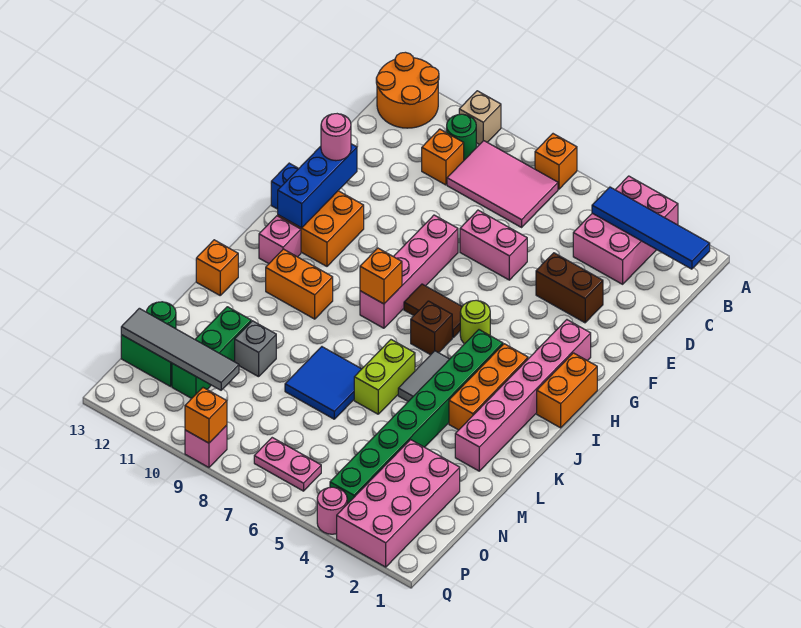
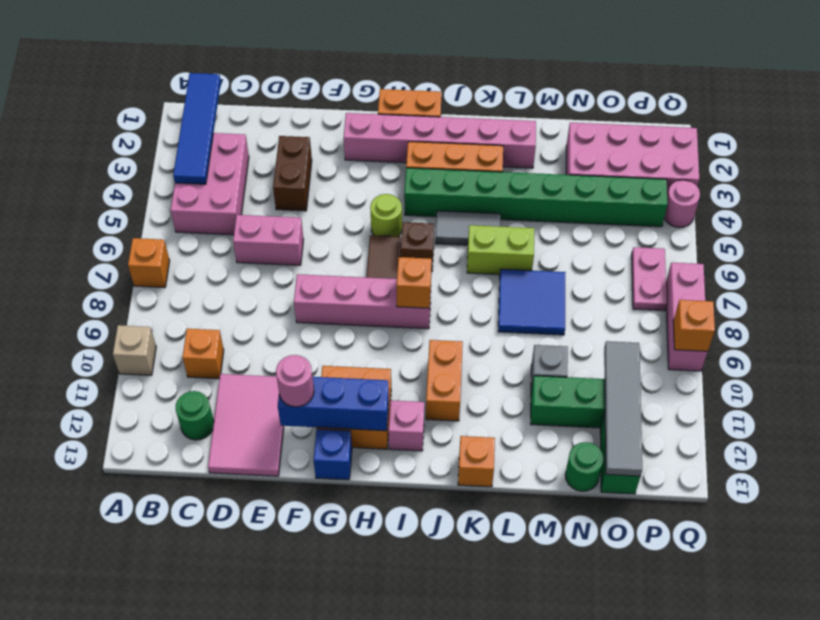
pink 2x3 brick [573,176,678,284] -> pink 2x3 brick turned to [171,133,249,235]
orange 2x2 round brick [376,52,439,128] -> none
pink 2x3 tile [447,141,558,227] -> pink 2x3 tile moved to [208,374,284,476]
green 1x1 round brick [447,114,476,160] -> green 1x1 round brick moved to [176,391,214,440]
pink 1x2 brick [460,210,527,280] -> pink 1x2 brick turned to [233,215,303,265]
pink 1x1 brick [185,425,227,467] -> pink 1x3 brick [666,263,708,371]

